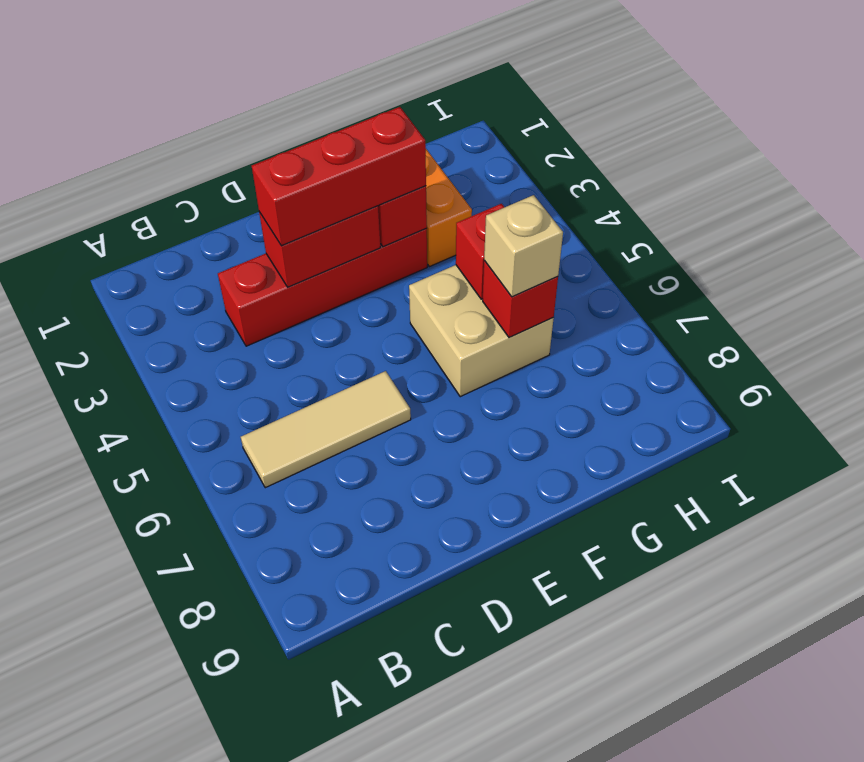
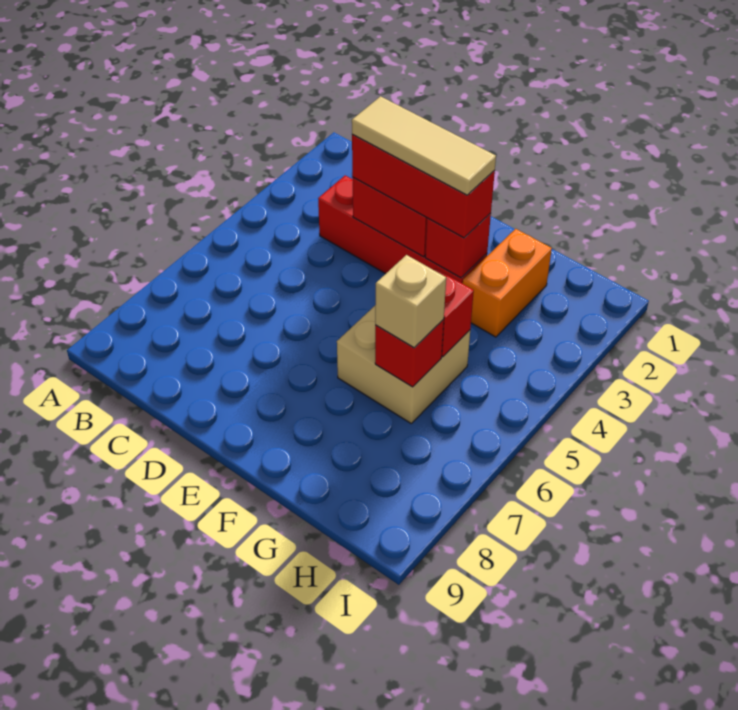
tan 1x3 tile [241,371,411,488] -> tan 1x3 tile moved to [352,96,496,195]

